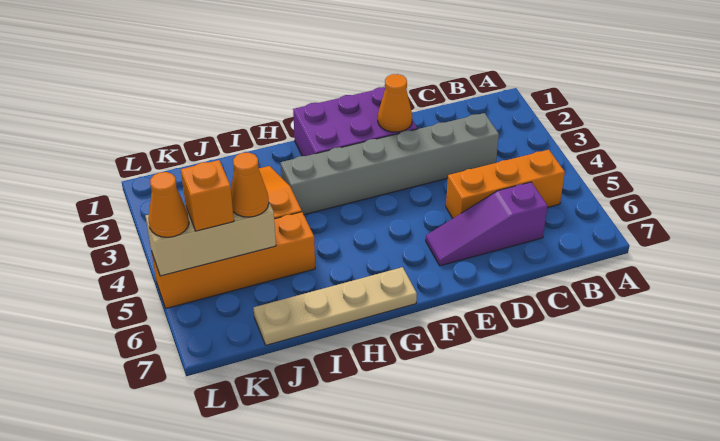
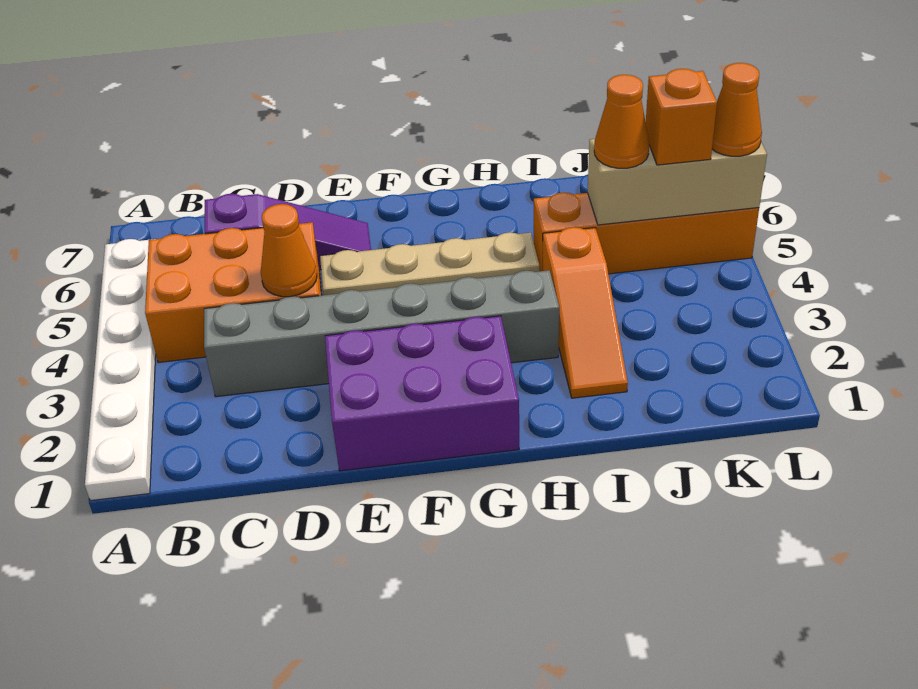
none -> white 1x6 plate [85,239,156,501]
orange 1x3 brick [446,150,565,218] -> orange 2x3 brick [145,222,322,362]
orange 1x1 cone [378,74,412,132] -> orange 1x1 cone moved to [261,204,317,297]
tan 1x4 plate [254,267,417,345] -> tan 1x4 plate moved to [320,232,539,295]

